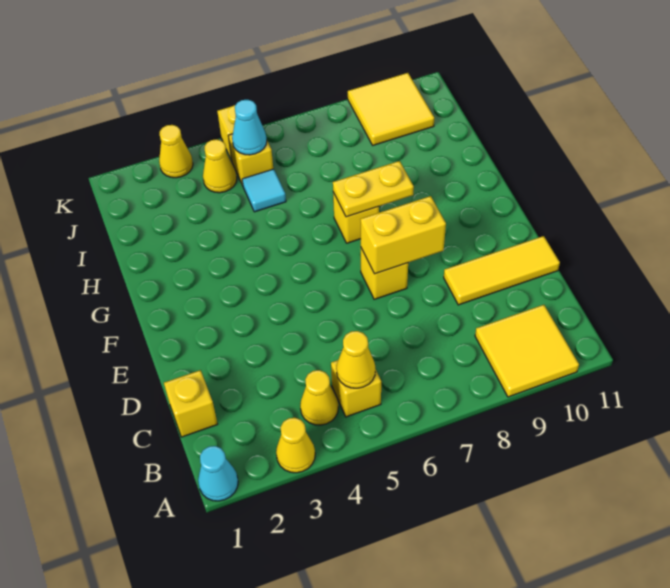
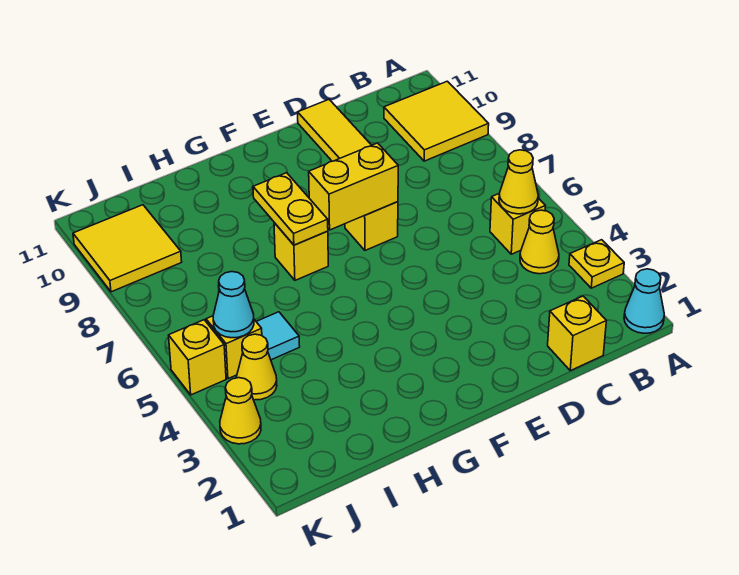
yellow 1x1 cone [276,418,315,473] -> yellow 1x1 plate [569,240,624,288]
yellow 1x2 brick [360,196,446,274] -> yellow 1x2 brick turned to [309,143,398,230]

